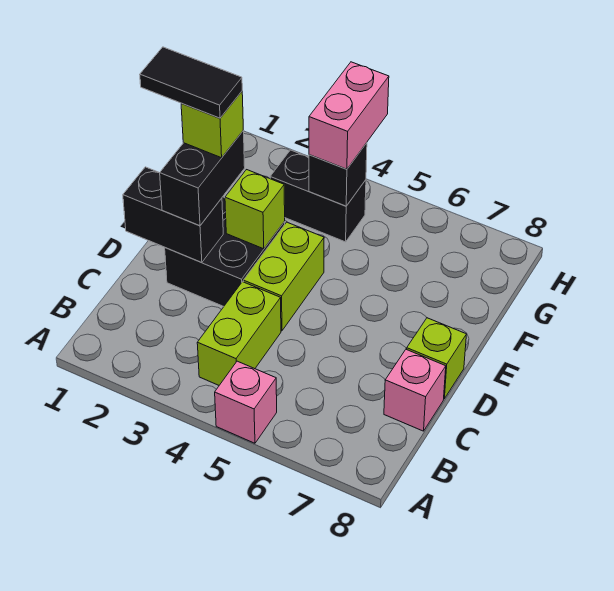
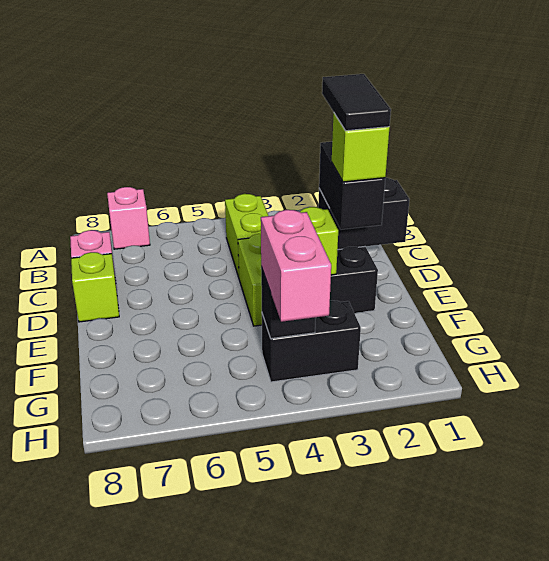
pink 1x1 brick [215,361,277,443] -> pink 1x1 brick moved to [107,187,150,249]
black 1x2 tile [140,47,242,118] -> black 1x2 tile turned to [322,74,391,131]

